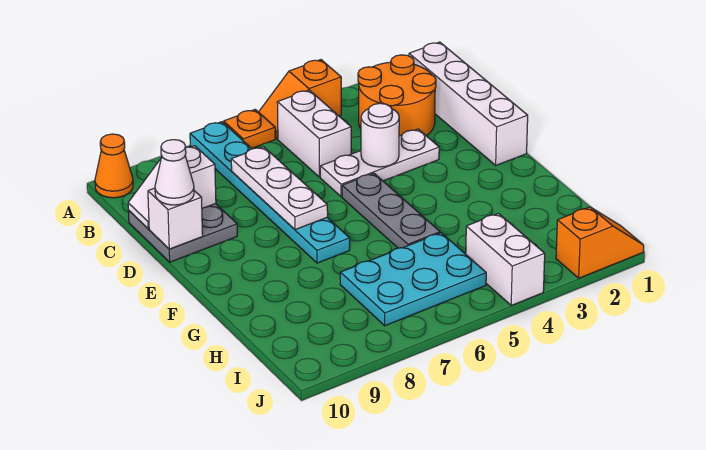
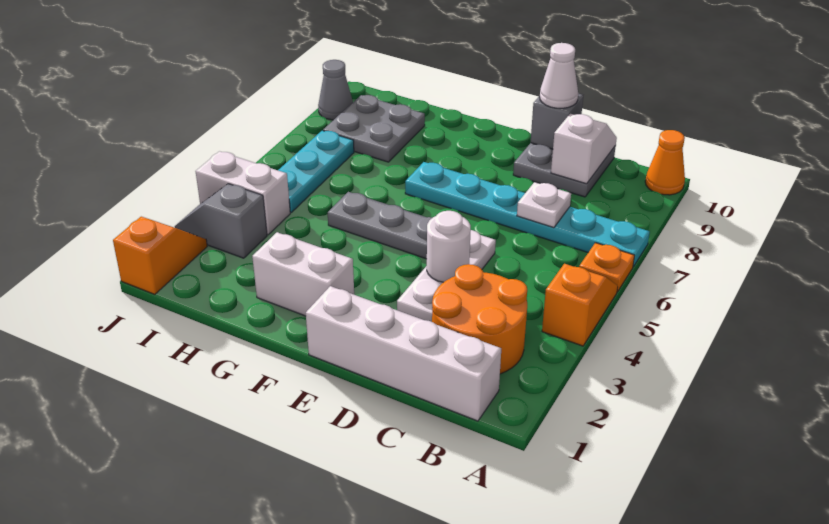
white 1x2 brick [277,90,351,177] -> white 1x2 brick moved to [252,232,354,316]
white 1x3 plate [231,147,328,230] -> white 1x1 plate [517,182,571,228]
white 1x1 brick [148,188,203,249] -> grey 1x1 brick [531,93,583,149]
cyan 2x3 plate [340,233,486,326] -> cyan 1x3 plate [278,131,354,212]
none -> grey 2x2 plate [323,95,425,162]
none -> grey 1x2 slope [175,184,267,258]
orange 1x2 slope [556,207,644,278] -> orange 1x2 slope turned to [113,217,207,294]
none -> grey 1x1 cone [318,60,353,120]

